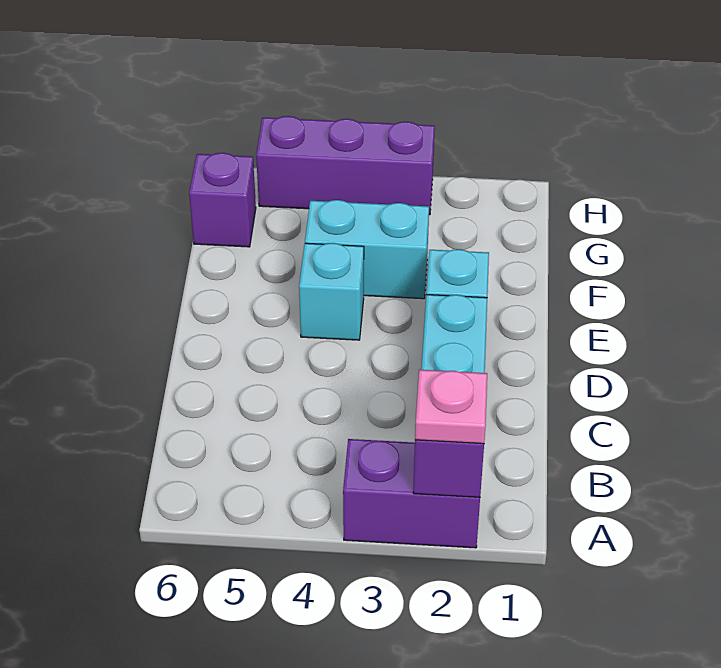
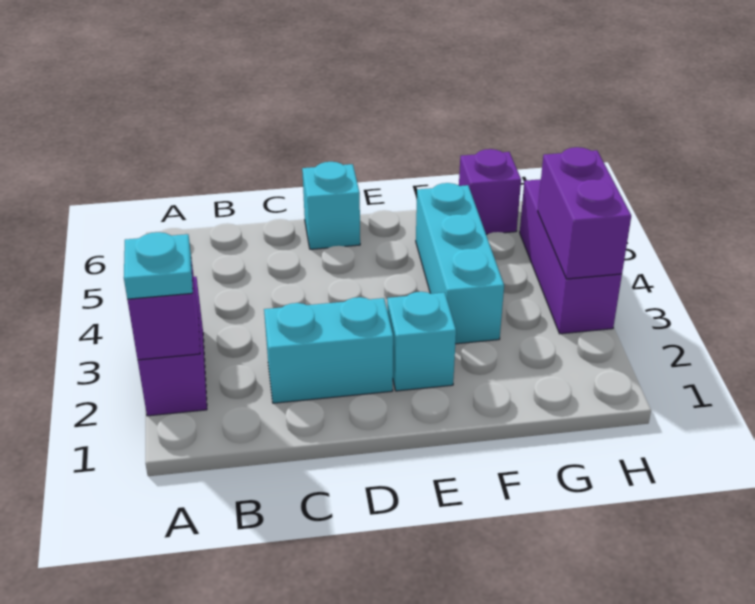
pink 1x1 plate [415,370,487,444] -> cyan 1x1 plate [124,232,193,299]
cyan 1x1 brick [299,243,364,340] -> cyan 1x1 brick moved to [302,162,360,249]
cyan 1x2 brick [305,200,429,299] -> cyan 1x3 brick [416,183,504,344]
none -> purple 1x2 brick [538,147,631,279]

